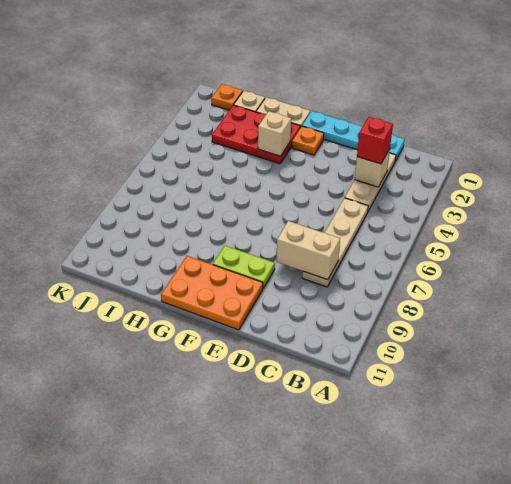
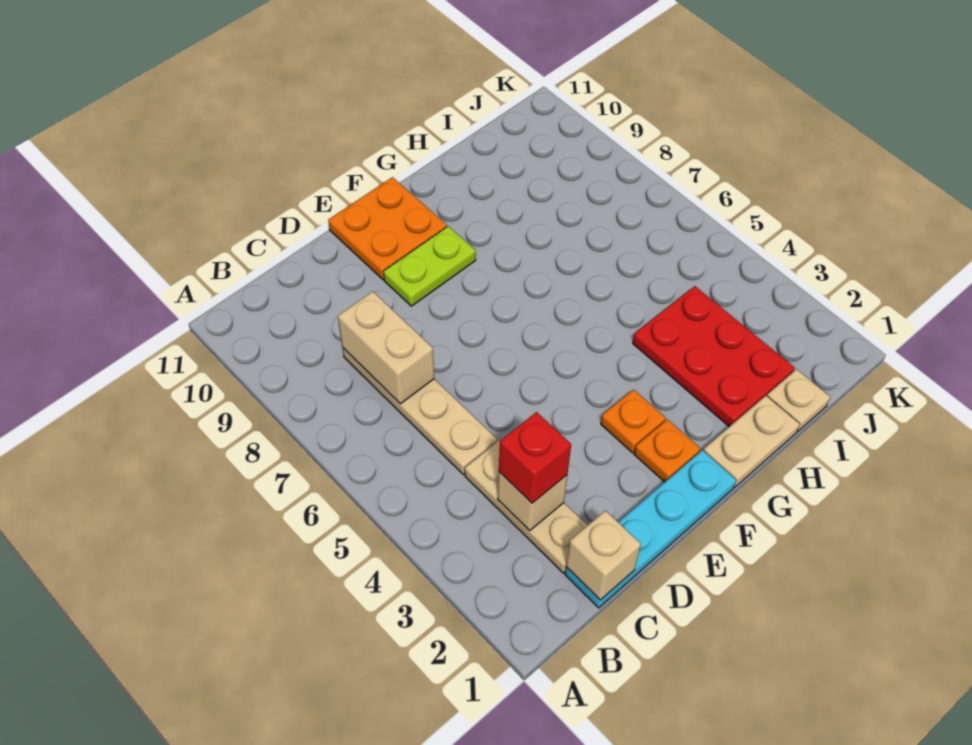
tan 1x2 brick [276,221,340,280] -> tan 1x2 brick turned to [338,291,434,404]
orange 2x3 plate [161,256,263,330] -> orange 2x2 plate [328,177,447,280]
red 2x3 plate [212,105,301,164] -> red 2x3 plate turned to [633,286,795,427]
tan 1x1 brick [258,111,291,156] -> tan 1x1 brick moved to [566,511,641,600]
orange 1x1 plate [211,84,243,110] -> orange 1x1 plate moved to [601,390,666,453]

